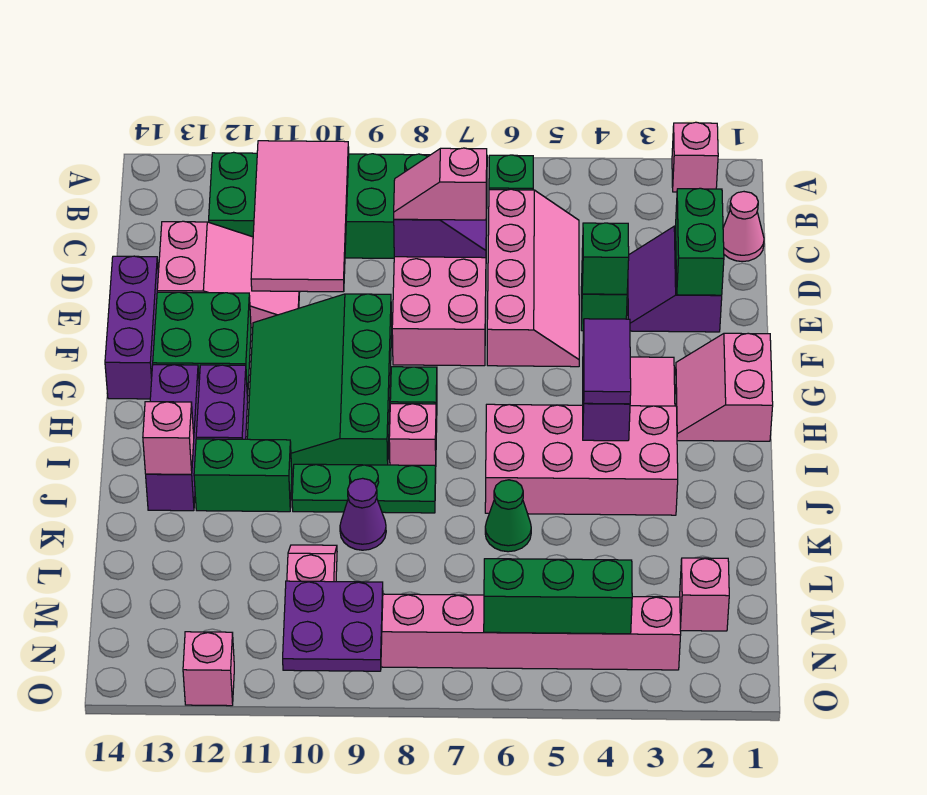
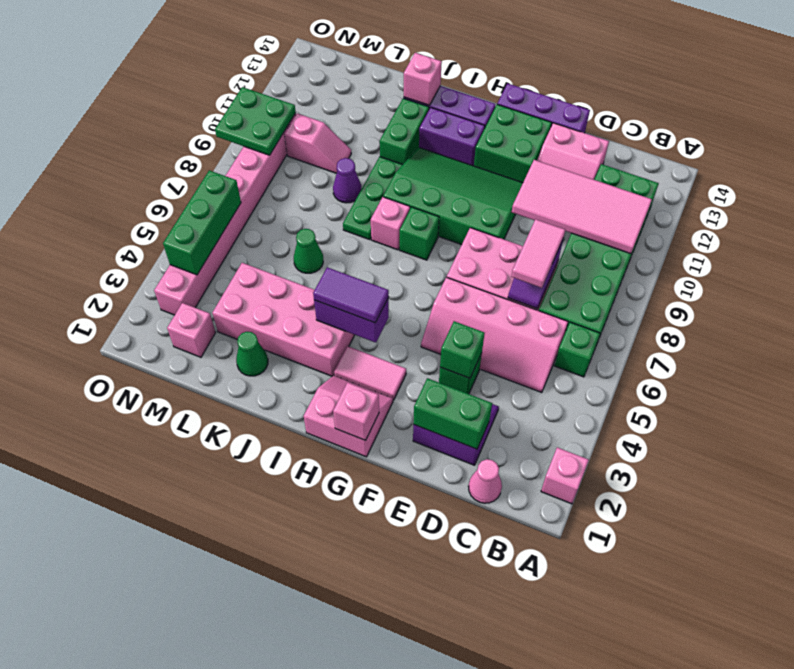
pink 1x2 slope [394,148,487,220] -> pink 1x2 tile [511,219,565,288]
pink 2x4 brick [485,404,678,515] -> pink 2x4 brick turned to [212,263,354,376]
none -> green 1x1 cone [236,332,268,376]
purple 2x2 plate [283,581,383,671] -> green 2x2 plate [215,87,296,155]
pink 1x1 brick [183,632,234,706] -> pink 1x1 brick moved to [333,382,379,440]

